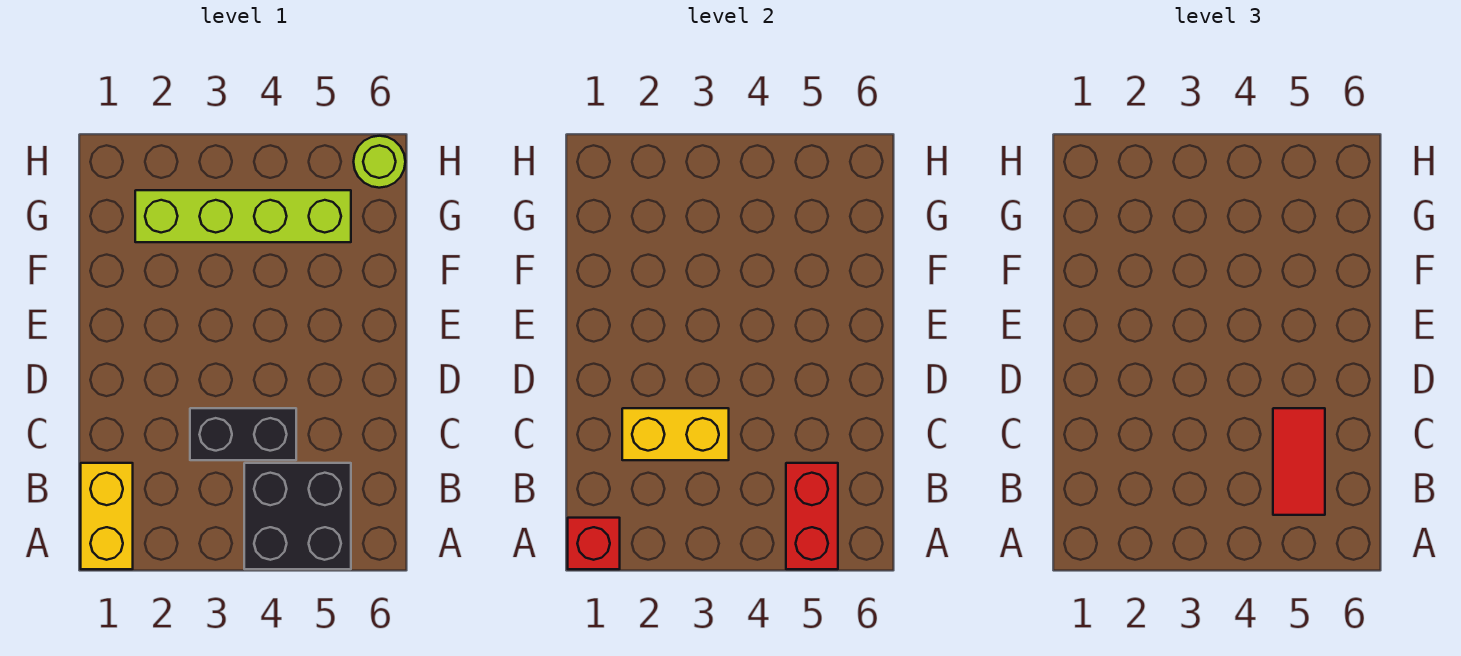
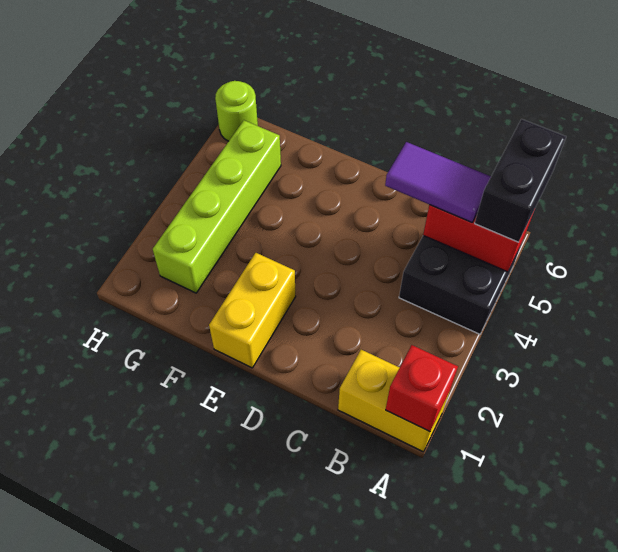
red 1x2 tile [1273,408,1325,515] -> purple 1x2 tile [385,142,491,222]
yellow 1x2 brick [622,408,729,460] -> yellow 1x2 brick moved to [209,253,296,368]
black 1x2 brick [190,408,296,460] -> black 1x2 brick moved to [475,119,566,242]

